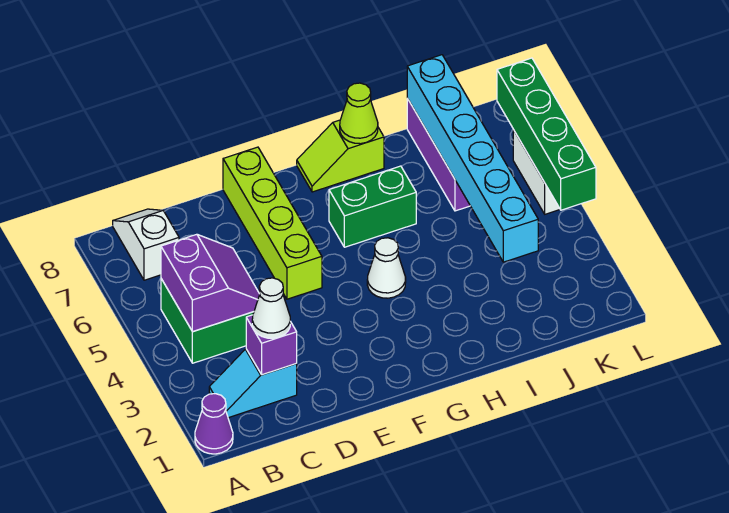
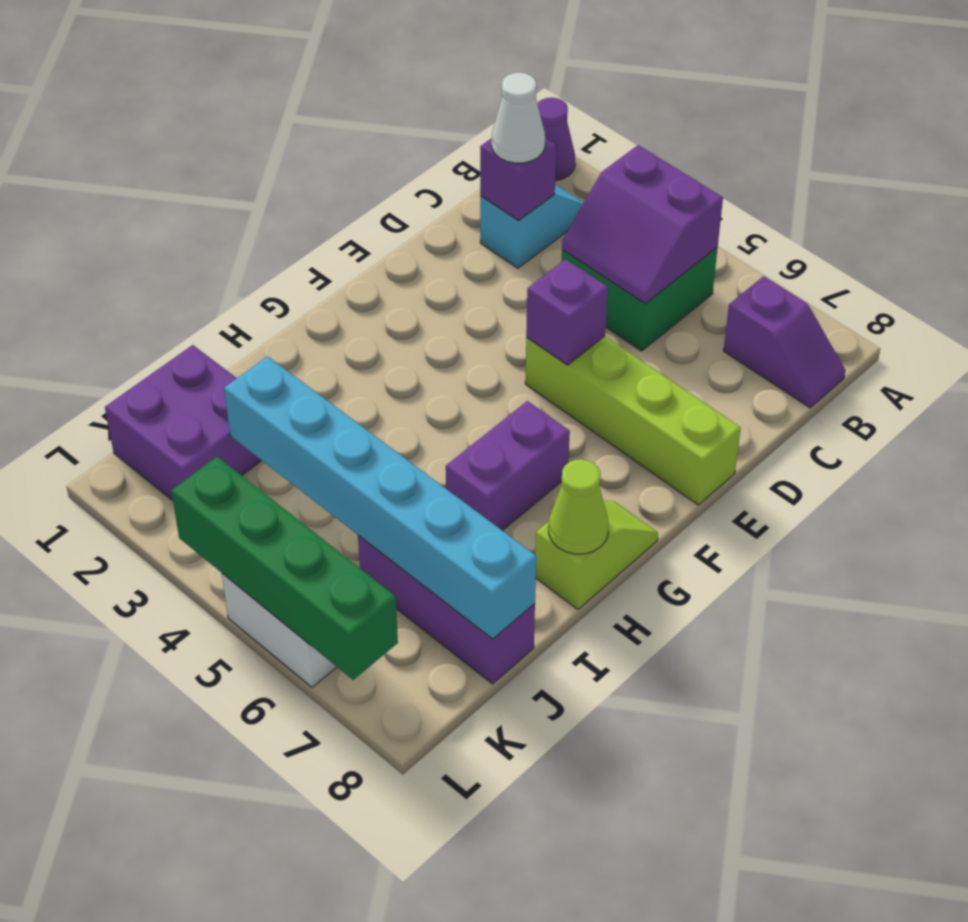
white 1x2 slope [113,209,179,280] -> purple 1x2 slope [724,276,845,408]
none -> purple 1x1 brick [526,259,608,365]
white 1x1 cone [367,238,406,298] -> none
green 1x2 brick [329,166,416,247] -> purple 1x2 brick [446,401,570,531]
none -> purple 2x2 brick [105,345,262,501]

